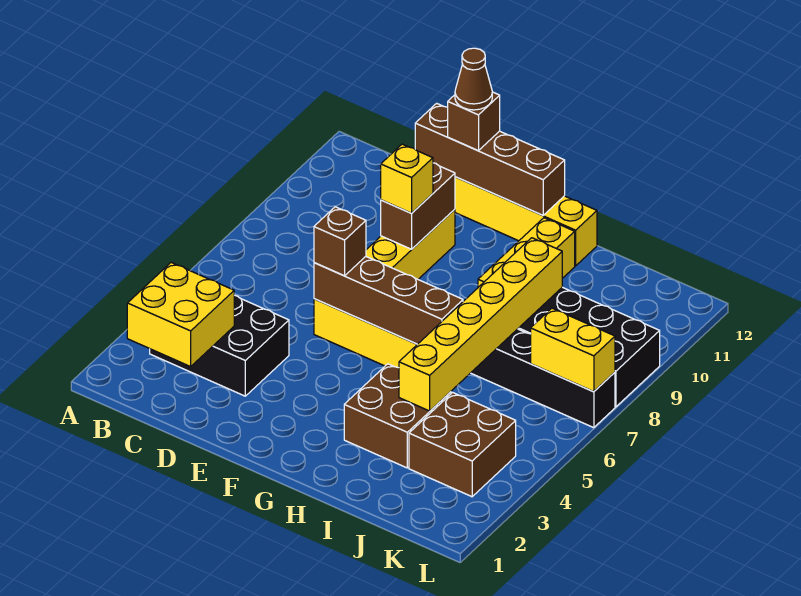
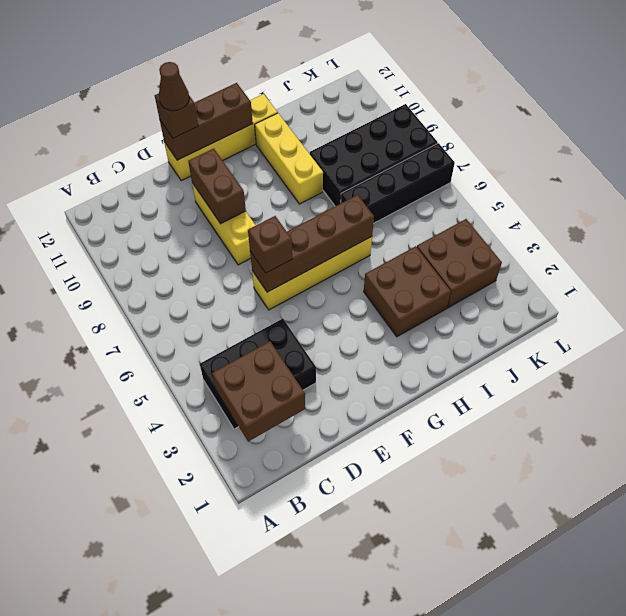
yellow 2x2 brick [127,263,234,367] -> brown 2x2 brick [212,341,305,442]
brown 1x4 brick [415,103,565,215] -> brown 1x3 brick [160,83,253,160]
yellow 1x1 brick [381,144,433,213] -> none
yellow 1x6 brick [399,238,562,411] -> none
yellow 1x2 brick [531,308,615,392] -> none

